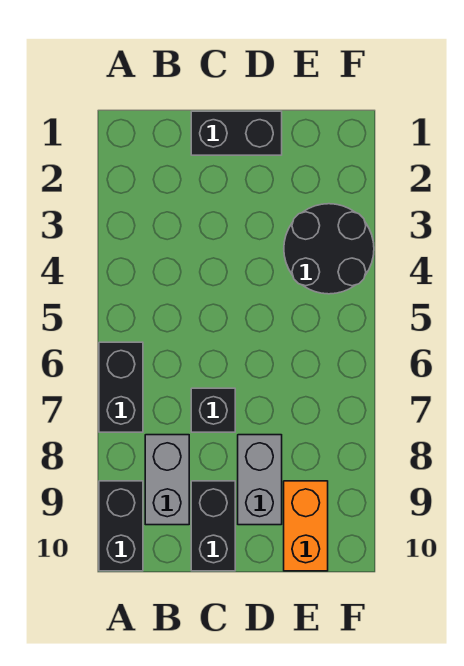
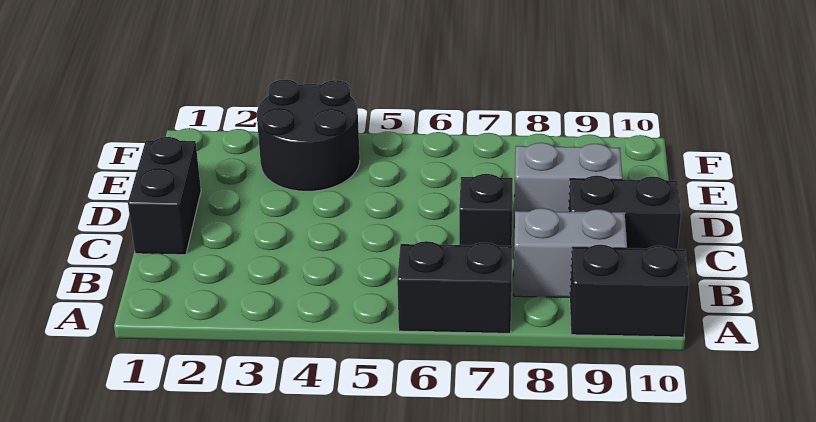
orange 1x2 brick [284,481,328,571] -> none

